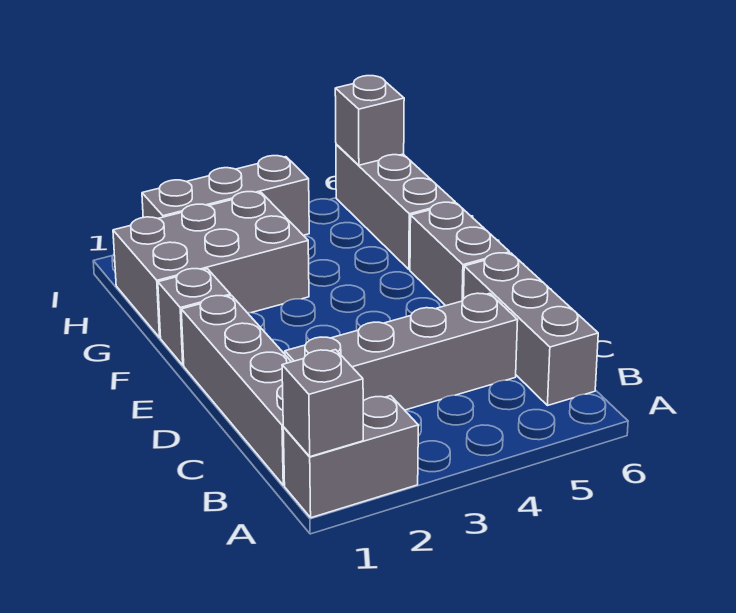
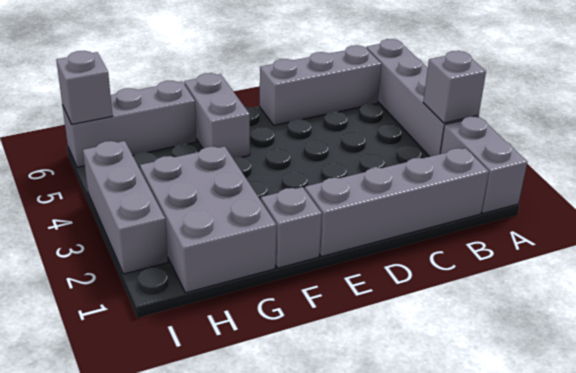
grey 1x1 brick [282,350,363,457] -> grey 1x1 brick moved to [423,51,486,123]
grey 1x4 brick [285,293,518,410] -> grey 1x4 brick moved to [366,39,478,157]
grey 1x2 brick [410,202,510,306] -> grey 1x2 brick turned to [184,73,250,158]

